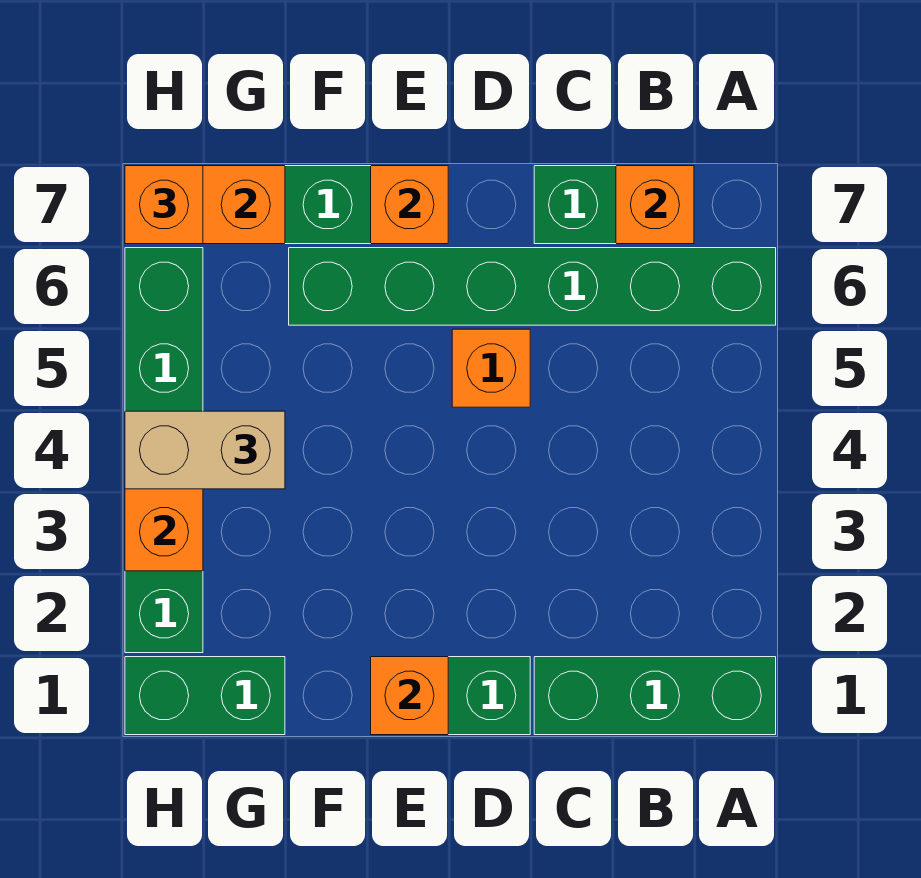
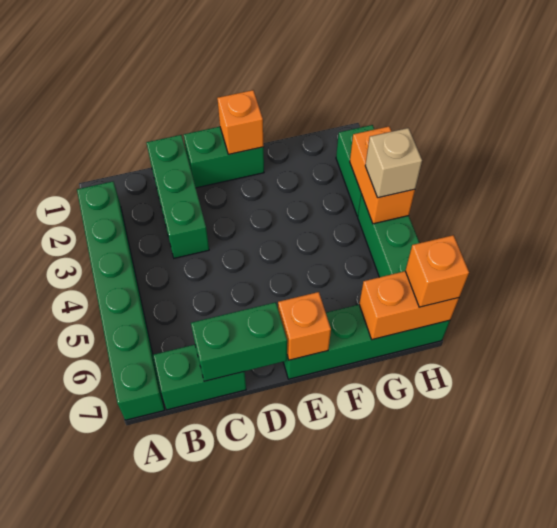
green 1x3 brick [534,657,776,735] -> green 1x3 brick turned to [146,135,209,258]
green 1x6 brick [289,248,776,325] -> green 1x6 brick turned to [77,182,165,420]
orange 1x1 brick [616,166,694,244] -> none
orange 1x1 brick [452,329,530,407] -> none
green 1x2 brick [125,657,285,735] -> green 1x2 brick moved to [191,302,287,381]
tan 1x2 brick [125,411,285,489] -> tan 1x1 brick [365,128,422,198]

